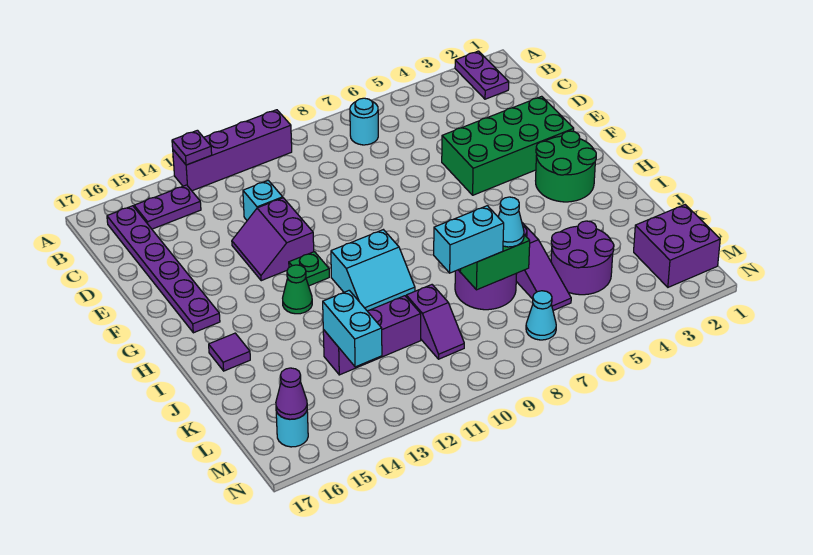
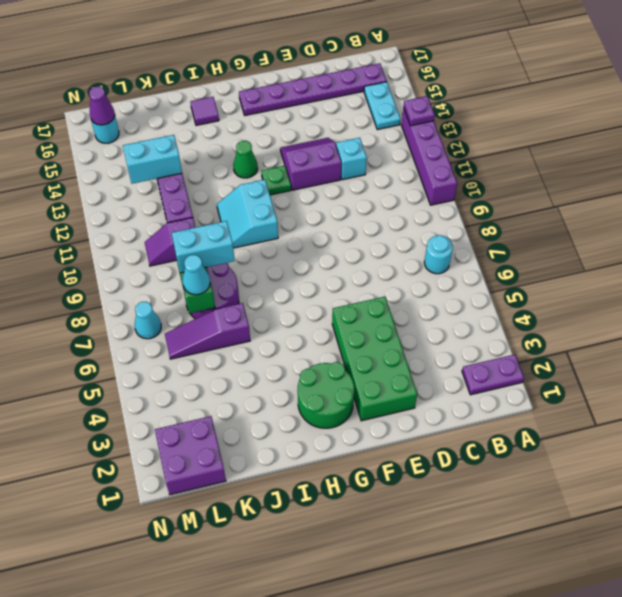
purple 1x2 plate [134,185,201,229] -> cyan 1x2 plate [364,82,401,130]
purple 2x2 round brick [551,221,614,295] -> none
cyan 1x2 brick [434,206,504,273] -> cyan 1x2 brick turned to [172,221,235,273]

